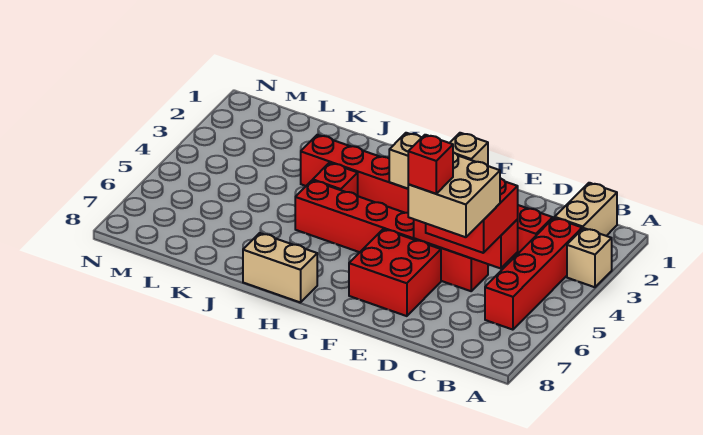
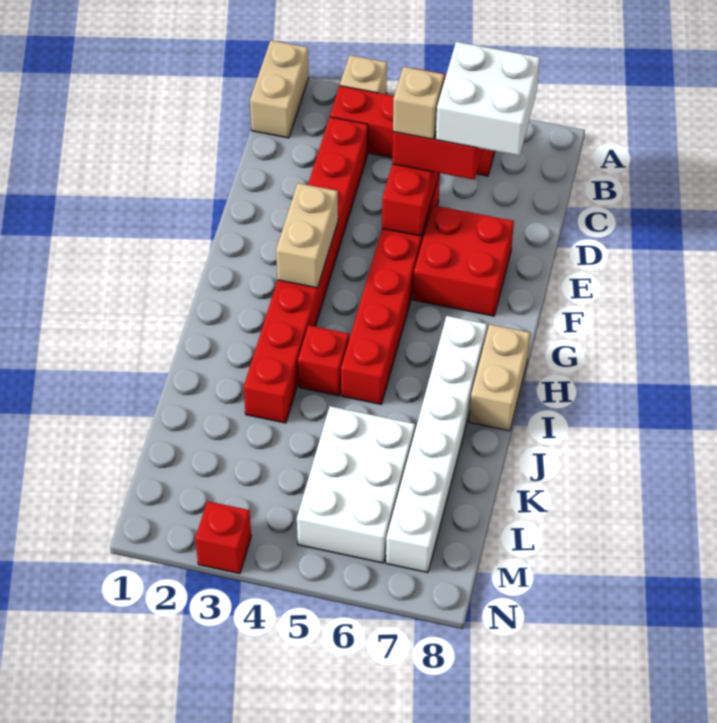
tan 1x2 brick [555,183,617,236] -> tan 1x2 brick turned to [250,40,309,138]
tan 2x2 brick [408,152,500,237] -> white 2x2 brick [436,42,540,156]
red 1x1 brick [408,135,453,194] -> red 1x1 brick moved to [195,501,251,574]
none -> white 1x6 brick [386,316,487,573]
none -> white 2x3 brick [297,406,415,563]

